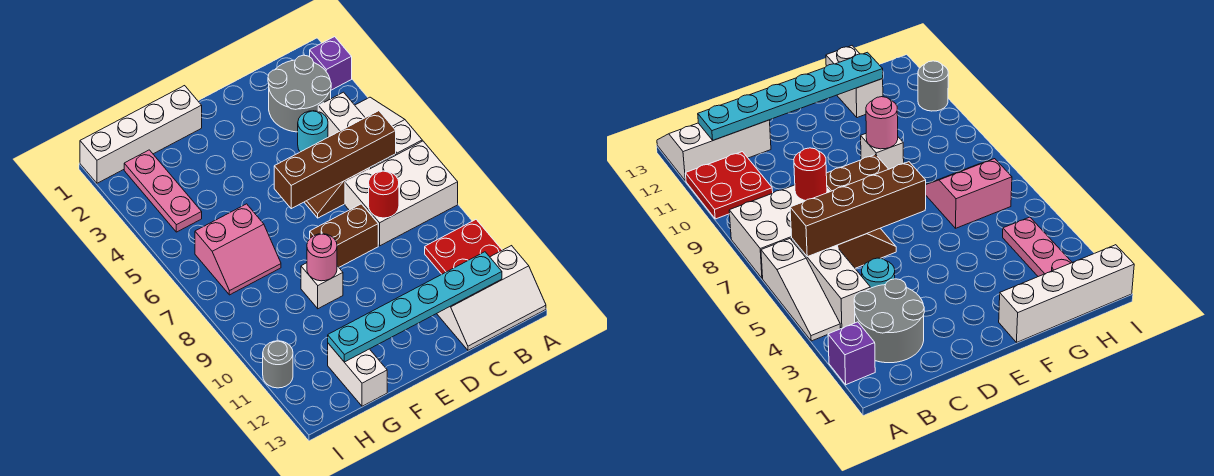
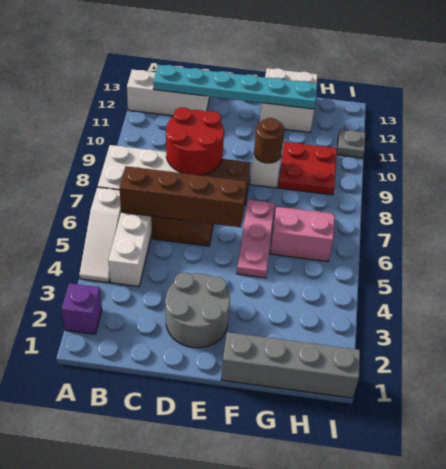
red 2x2 plate [425,220,502,274] -> red 2x2 plate moved to [278,142,337,195]
grey 2x2 round brick [268,55,331,132] -> grey 2x2 round brick moved to [166,272,230,348]
cyan 1x1 round brick [298,111,328,152] -> none
red 1x1 round brick [369,171,399,218] -> red 2x2 round brick [166,107,224,175]
white 1x4 brick [80,86,202,183] -> grey 1x4 brick [221,332,360,398]
pink 1x1 round brick [307,234,337,281] -> brown 1x1 round brick [254,118,284,163]
white 1x2 brick [328,343,387,406] -> white 2x2 brick [259,68,318,132]
pink 1x3 plate [124,150,202,232] -> pink 1x3 plate moved to [237,200,275,278]
grey 1x1 round brick [263,341,293,388] -> grey 1x1 plate [337,130,365,158]

